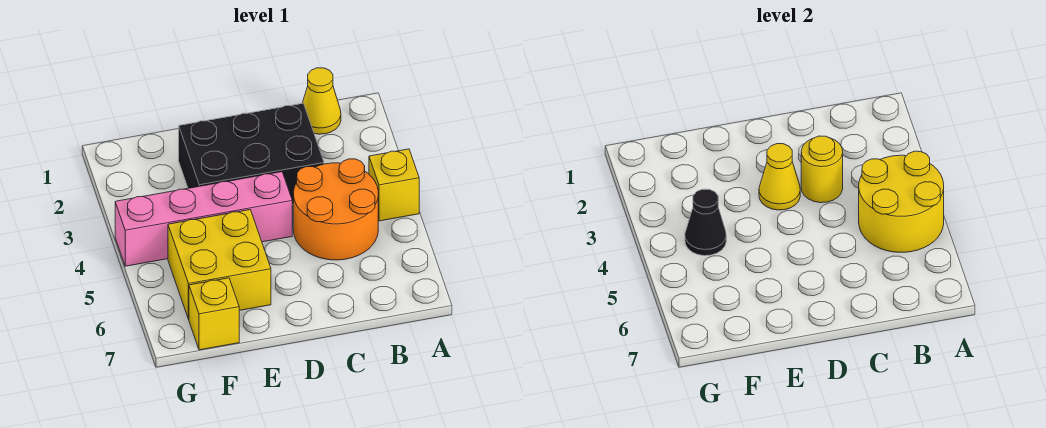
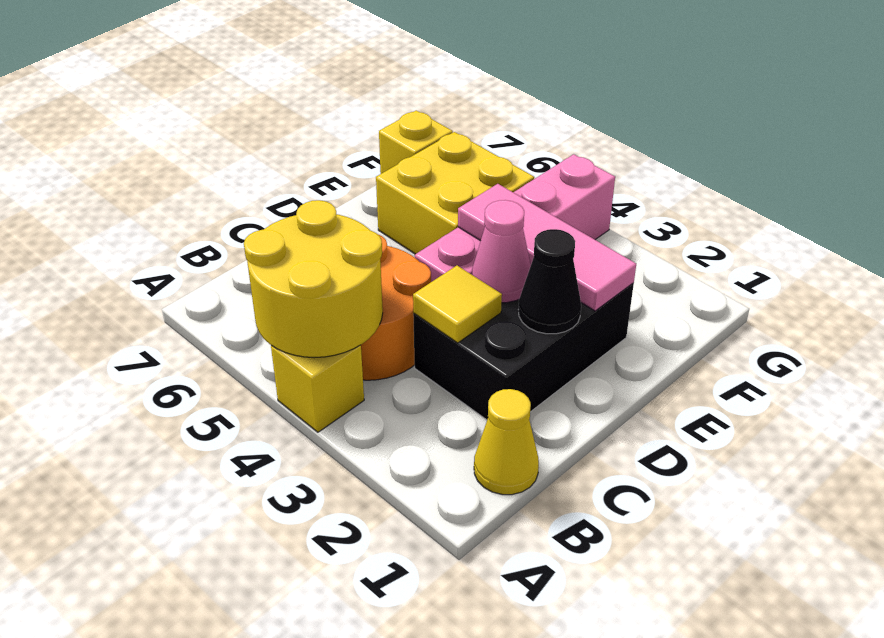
yellow 1x1 round brick [801,136,843,203] -> yellow 1x1 tile [413,266,502,343]
yellow 1x1 cone [759,144,800,210] -> pink 1x1 cone [472,200,531,303]
none -> pink 1x3 tile [458,184,636,311]
black 1x1 cone [685,189,726,256] -> black 1x1 cone moved to [519,229,581,334]

